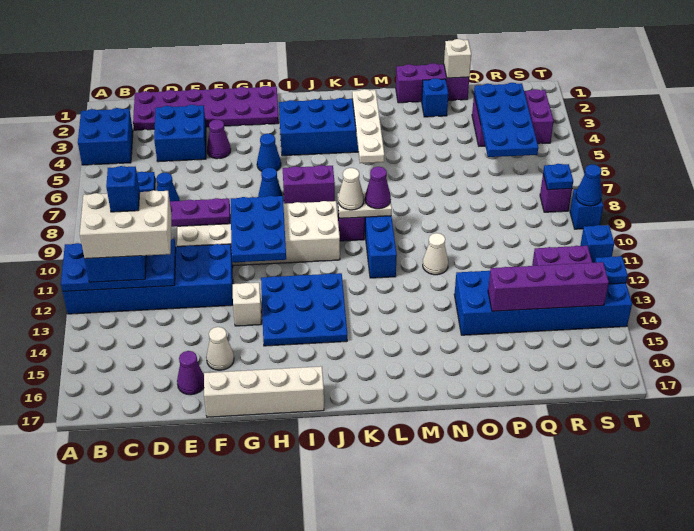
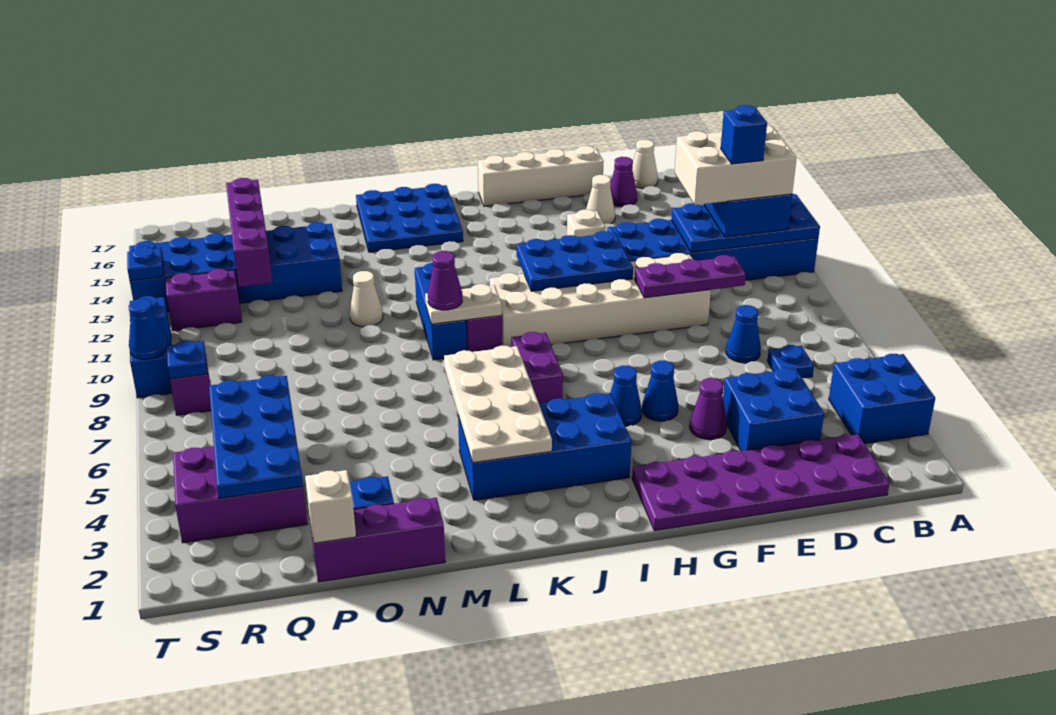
blue 2x3 plate [231,196,286,262] -> blue 2x3 plate turned to [517,231,633,291]
blue 1x1 cone [258,168,283,197] -> blue 1x1 cone moved to [642,361,678,421]
blue 3x3 plate [261,273,347,346] -> blue 3x3 plate moved to [356,184,463,252]
purple 1x2 brick [283,165,335,204] -> purple 1x2 brick turned to [511,332,563,403]
white 1x1 cone [338,168,364,210] -> white 1x1 cone moved to [632,140,658,189]
white 1x4 plate [352,89,384,163] -> white 2x4 plate [444,346,552,463]
purple 1x4 brick [488,262,609,311] -> purple 1x4 brick turned to [226,178,273,287]

